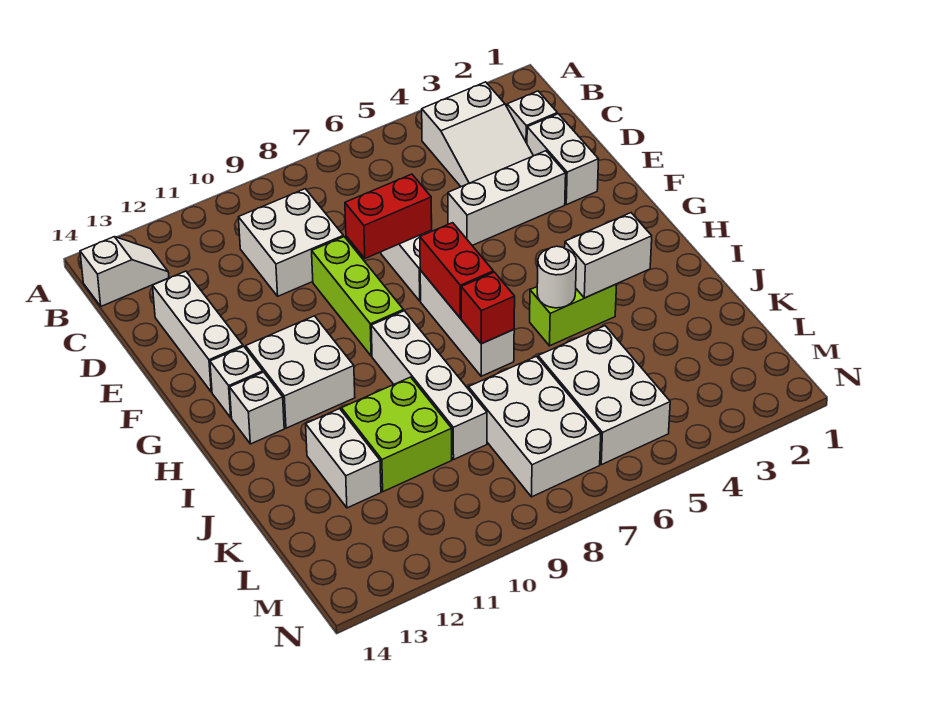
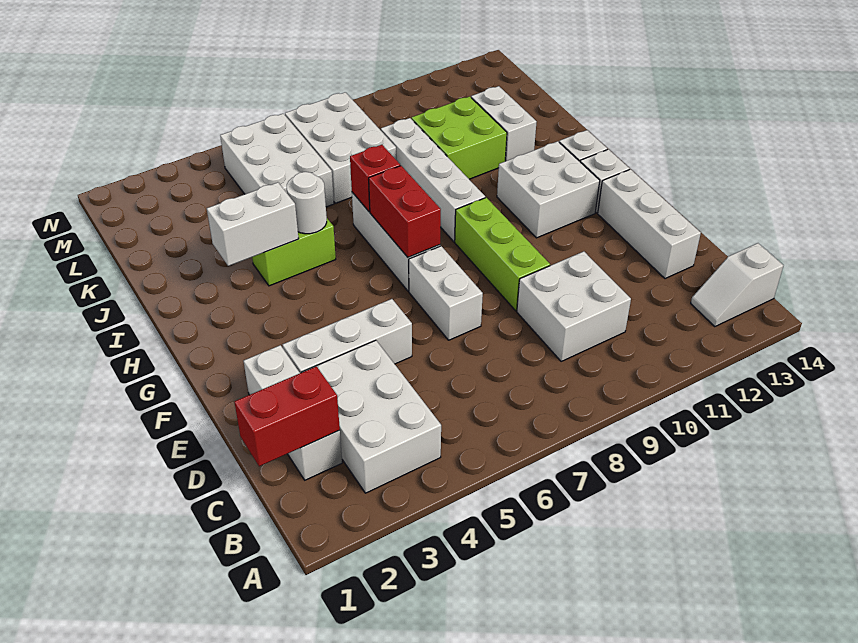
white 2x3 slope [422,82,533,187] -> white 2x3 brick [303,340,441,493]
red 1x2 brick [345,174,432,258] -> red 1x2 brick moved to [234,366,340,466]

